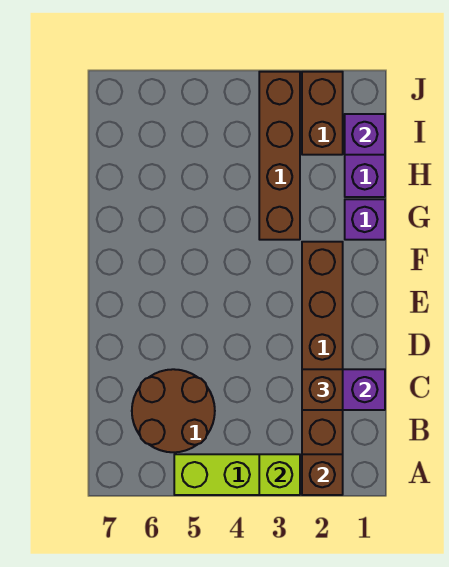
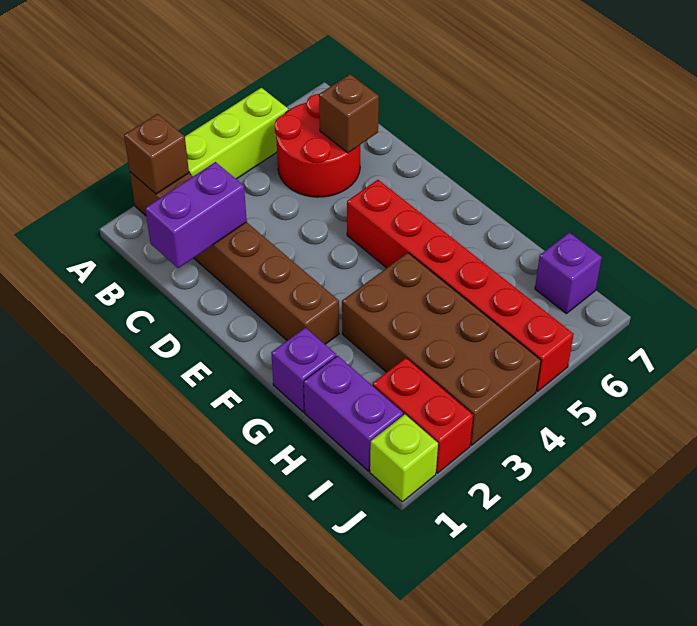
lime 1x1 brick [259,454,300,495] -> lime 1x1 brick moved to [370,414,438,502]
brown 2x2 round brick [132,369,215,452] -> red 2x2 round brick [275,94,360,197]
brown 1x1 brick [302,369,343,410] -> brown 1x1 brick moved to [319,74,379,153]
none -> red 1x6 brick [347,180,574,392]
brown 1x4 brick [259,72,300,240] -> brown 2x4 brick [342,253,541,445]
purple 1x1 brick [345,114,385,155] -> purple 1x1 brick moved to [535,232,602,314]
brown 1x2 brick [302,72,343,155] -> red 1x2 brick [373,358,473,473]

